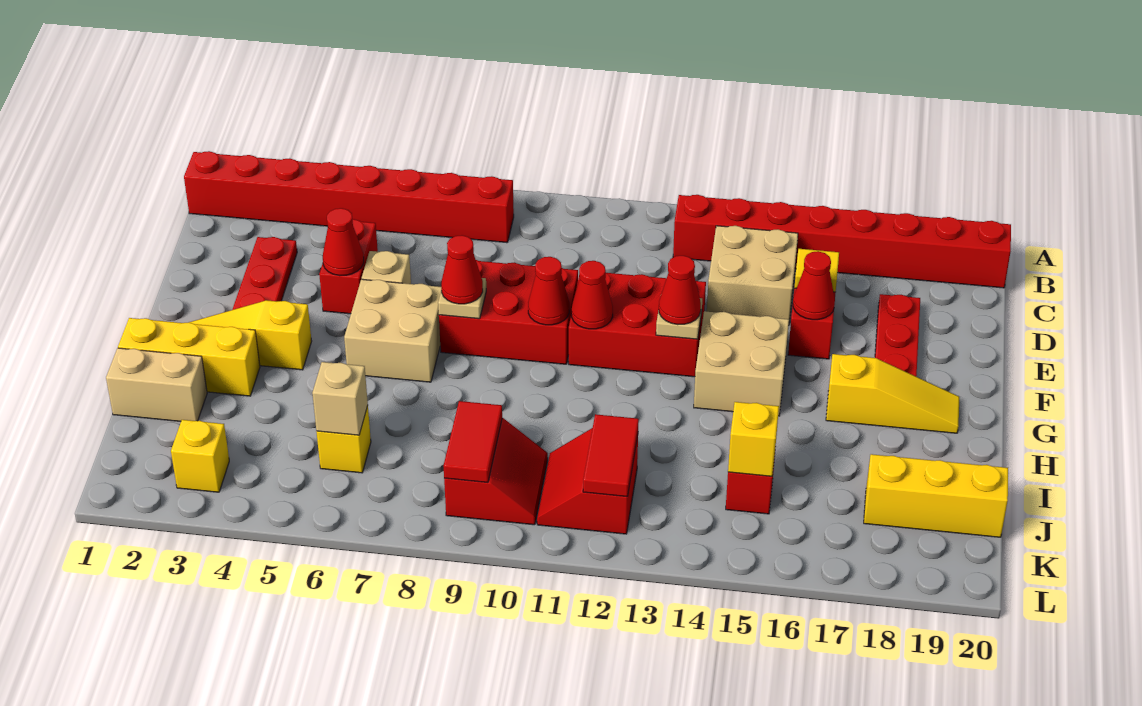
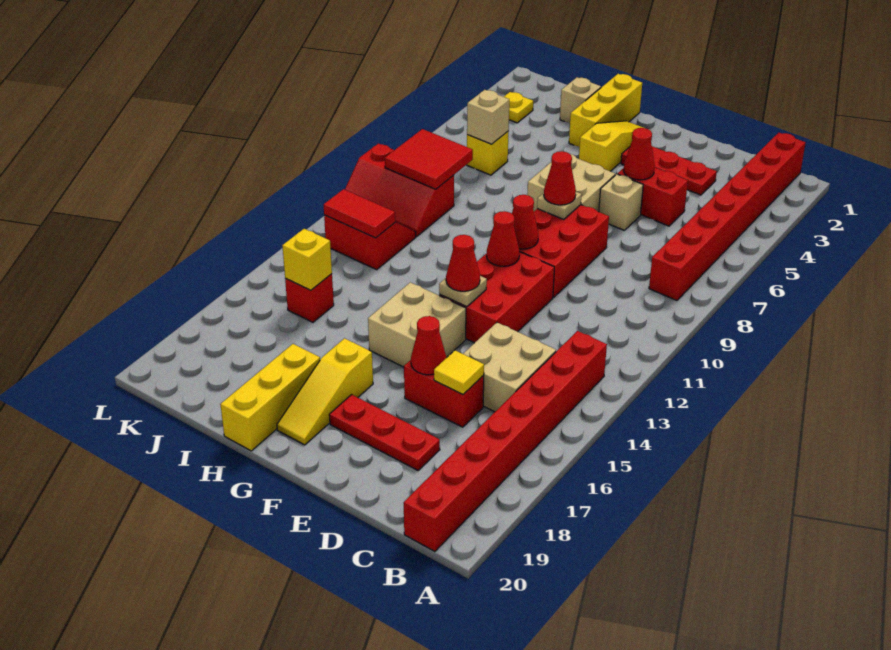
tan 1x2 brick [106,348,207,421] -> tan 1x1 brick [560,77,601,123]
red 2x2 slope [444,418,548,525] -> red 2x3 slope [345,144,454,237]
red 1x2 tile [444,401,502,482] -> red 2x2 tile [385,129,473,189]
yellow 1x3 brick [864,454,1008,537] -> yellow 1x3 brick moved to [220,344,320,451]
yellow 1x1 brick [171,420,229,492] -> yellow 1x1 plate [504,92,533,123]

